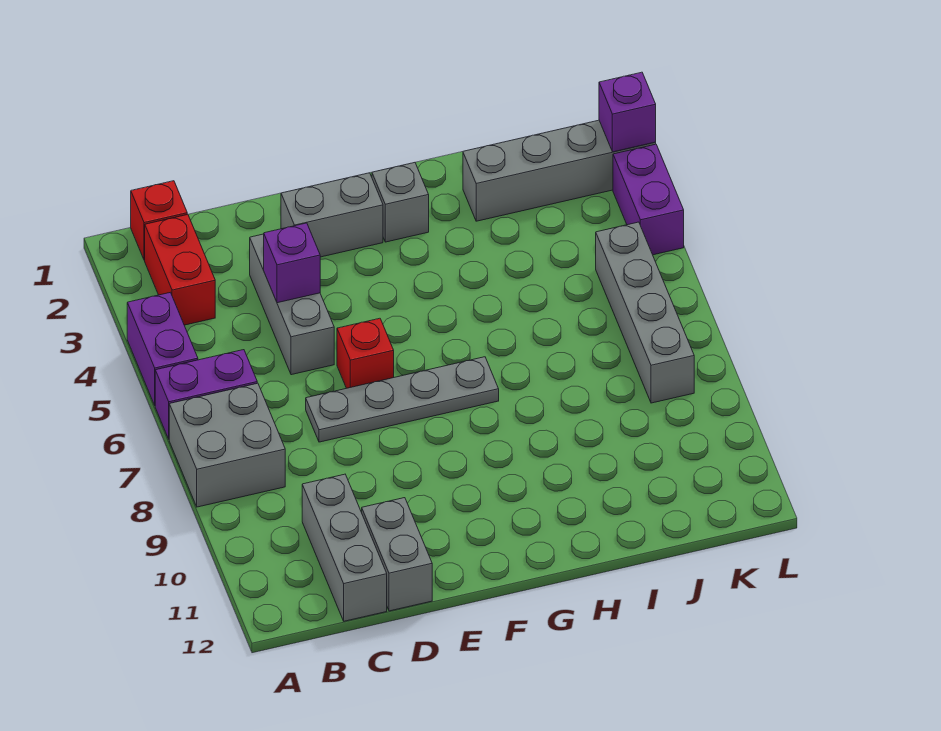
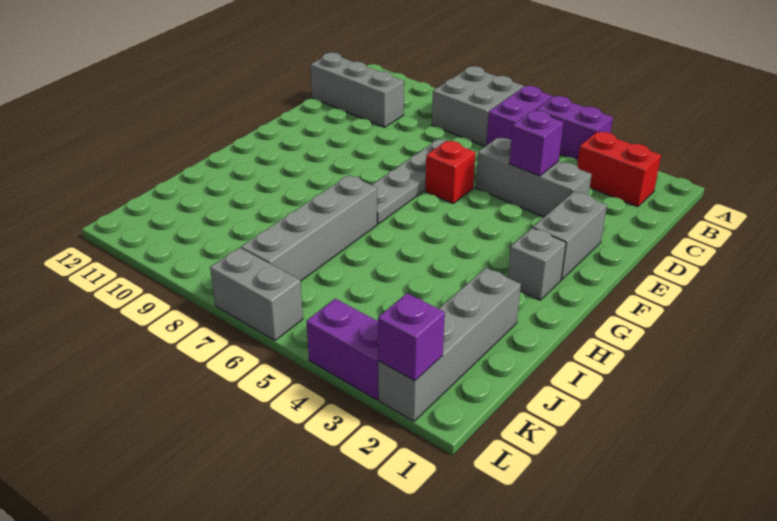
red 1x1 brick [131,181,187,260] -> none
grey 1x2 brick [362,498,432,611] -> grey 1x2 brick moved to [210,248,303,340]
grey 1x4 brick [596,222,694,403] -> grey 1x4 brick turned to [241,175,377,281]

